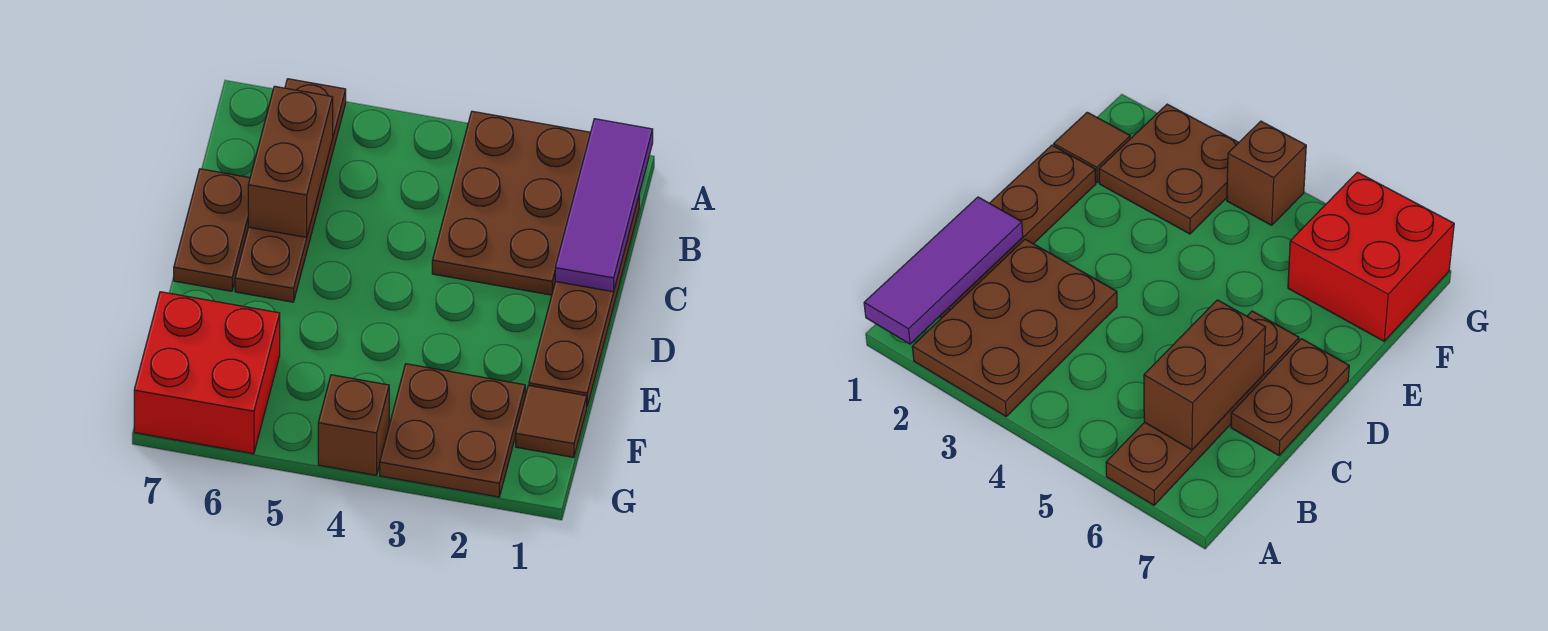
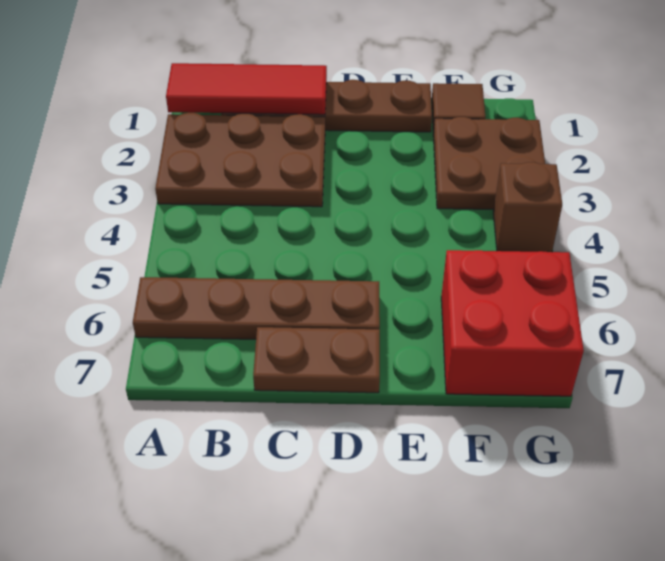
purple 1x3 tile [555,119,653,292] -> red 1x3 tile [166,63,327,115]
brown 1x2 brick [248,86,333,237] -> none

